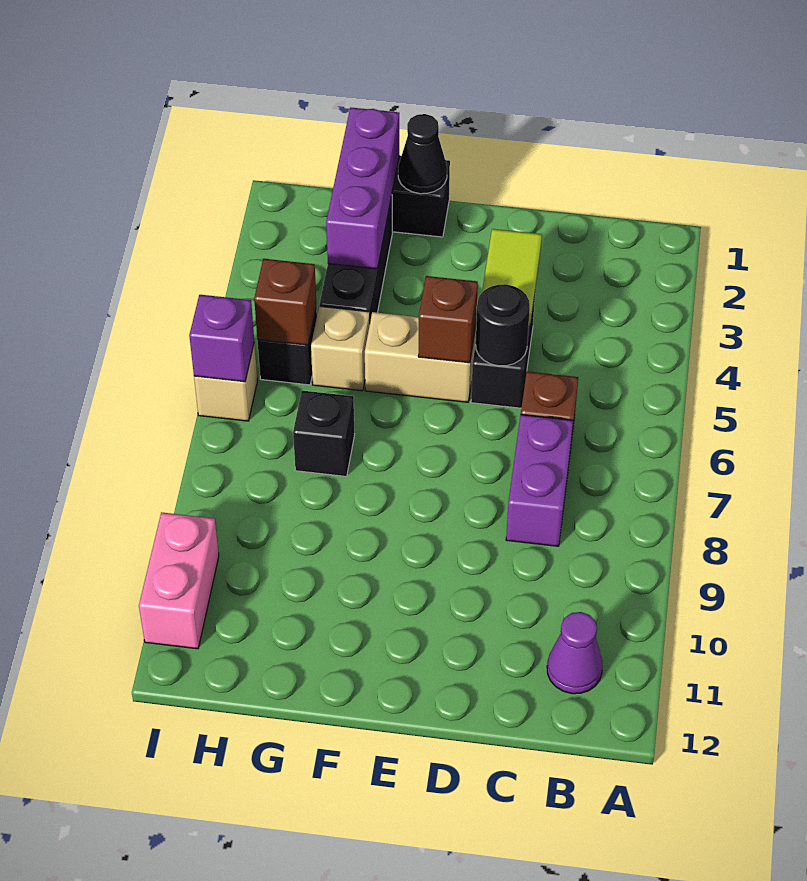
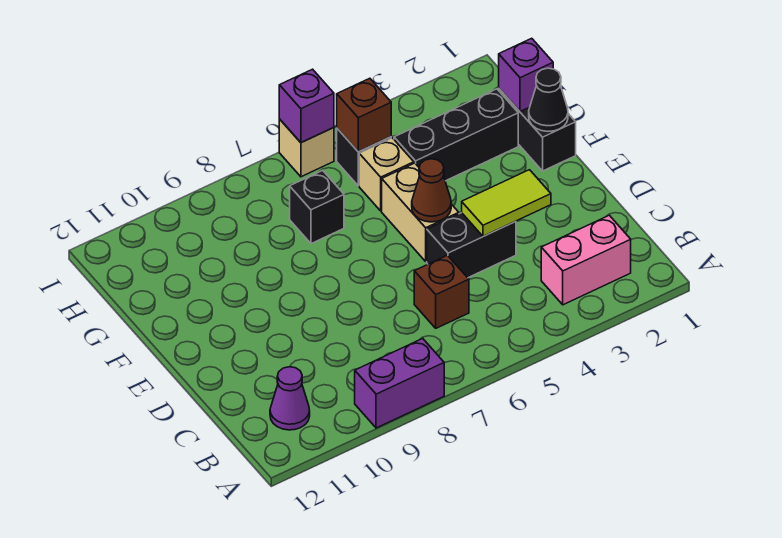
purple 1x2 brick [506,415,573,546] -> purple 1x2 brick moved to [355,339,444,428]
black 1x1 round brick [475,284,530,366] -> none
brown 1x1 brick [418,276,478,363] -> brown 1x1 cone [412,159,451,222]
purple 1x3 brick [326,107,399,269] -> purple 1x1 brick [499,38,553,112]
pink 1x2 brick [139,512,219,649] -> pink 1x2 brick moved to [541,215,631,305]

